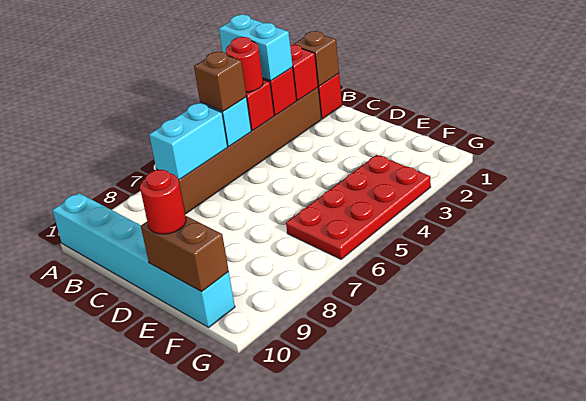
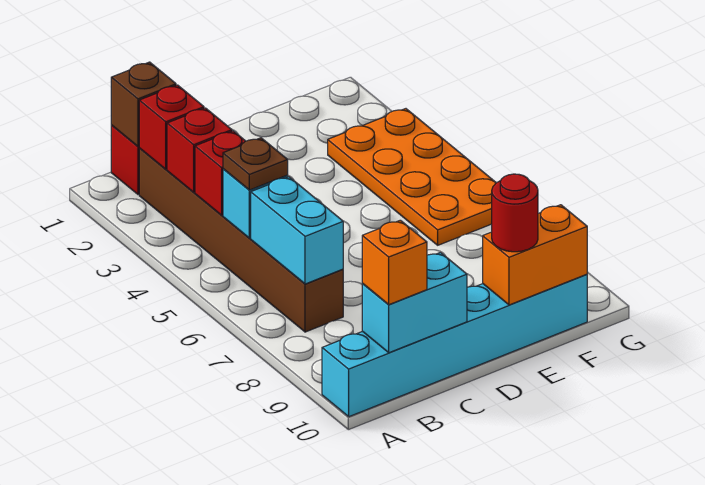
cyan 1x2 brick [219,15,293,81] -> cyan 1x2 brick moved to [362,252,467,353]
red 1x1 round brick [226,37,263,92] -> none
brown 1x1 brick [194,52,246,111] -> brown 1x1 plate [223,138,288,190]
none -> orange 1x1 brick [362,220,427,305]
brown 1x2 brick [141,216,229,292] -> orange 1x2 brick [483,205,587,305]
red 2x4 plate [286,155,431,259] -> orange 2x4 plate [328,109,496,245]

